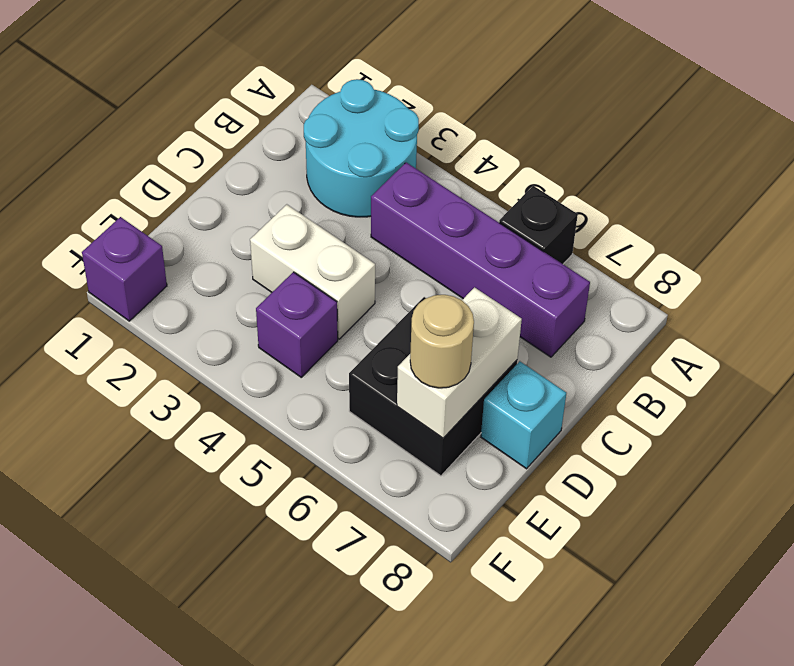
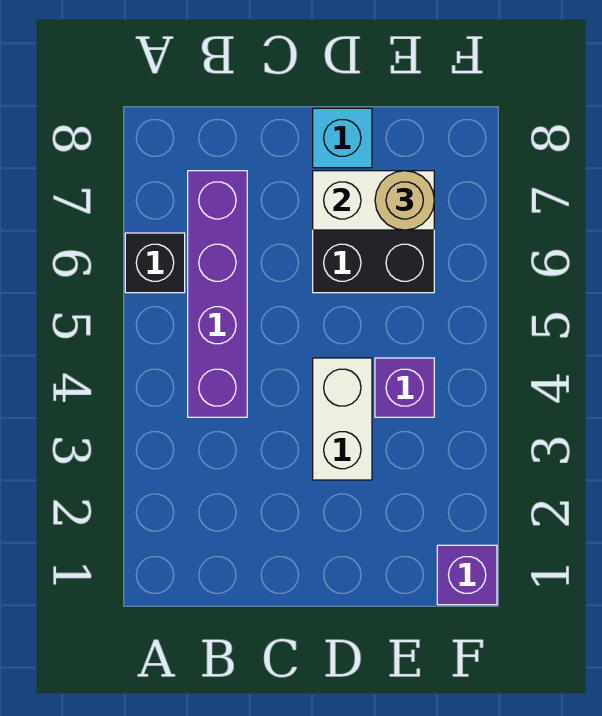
cyan 2x2 round brick [304,79,419,217] -> none

